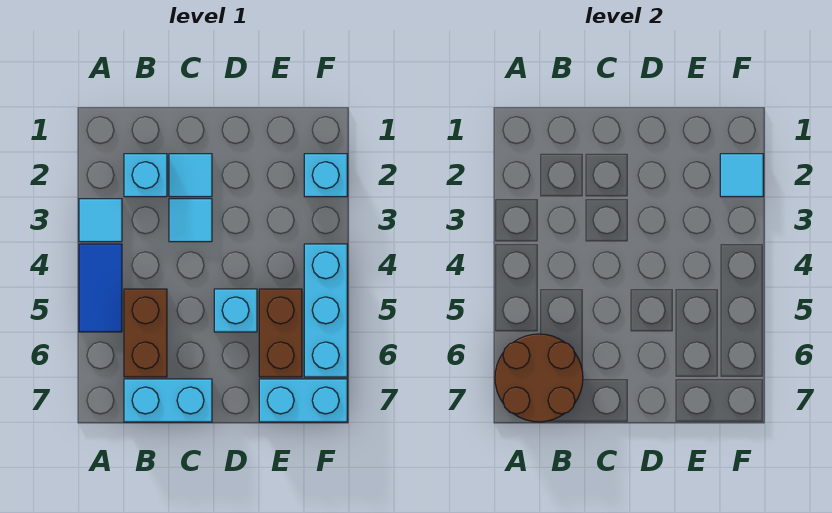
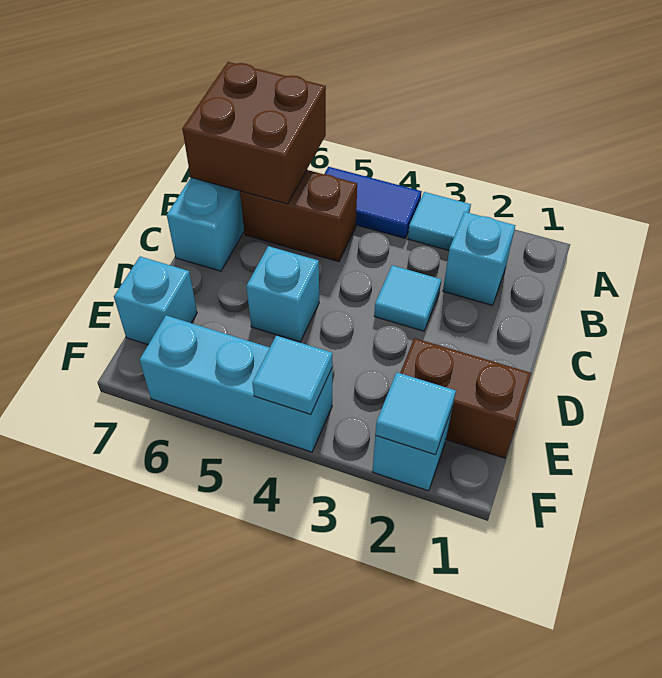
brown 2x2 round brick [495,334,583,422] -> brown 2x2 brick [182,62,326,204]
cyan 1x1 tile [169,154,212,197] -> cyan 1x1 tile moved to [252,335,332,415]
brown 1x2 brick [259,289,302,377] -> brown 1x2 brick moved to [400,338,531,458]
cyan 1x2 brick [259,379,347,422] -> cyan 1x1 brick [114,257,197,345]

